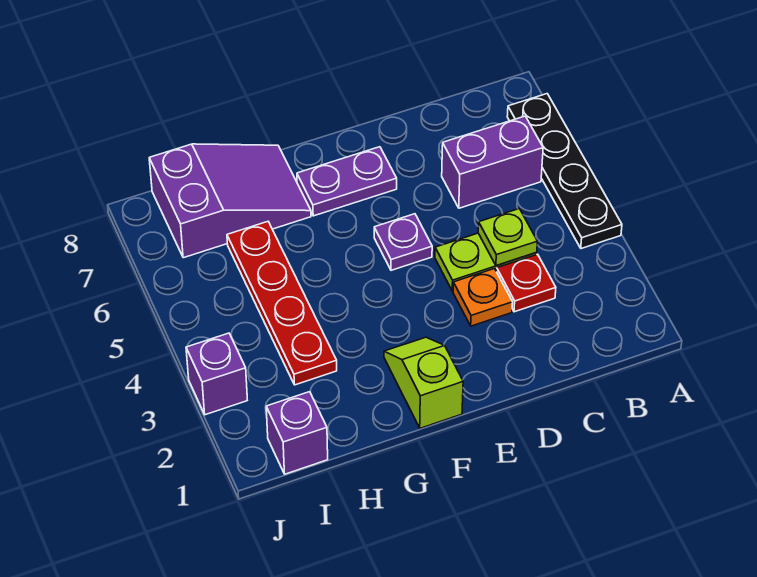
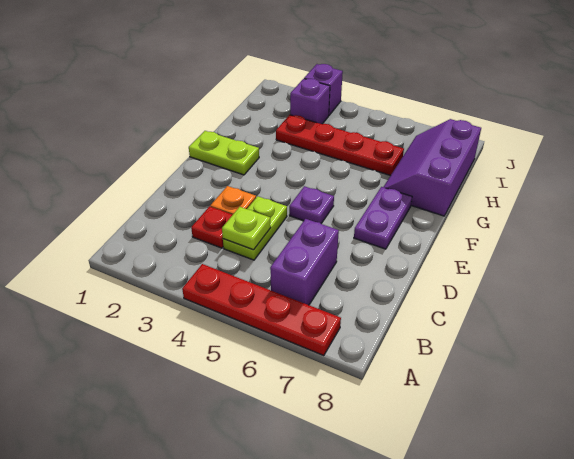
black 1x4 plate [507,94,622,249] -> red 1x4 plate [182,264,341,356]
lime 1x2 slope [384,337,463,428] -> lime 1x2 plate [189,131,259,175]
purple 2x3 slope [149,144,311,258] -> purple 2x3 slope turned to [384,119,481,216]
purple 1x1 brick [266,392,328,474] -> purple 1x1 brick moved to [290,79,330,124]

